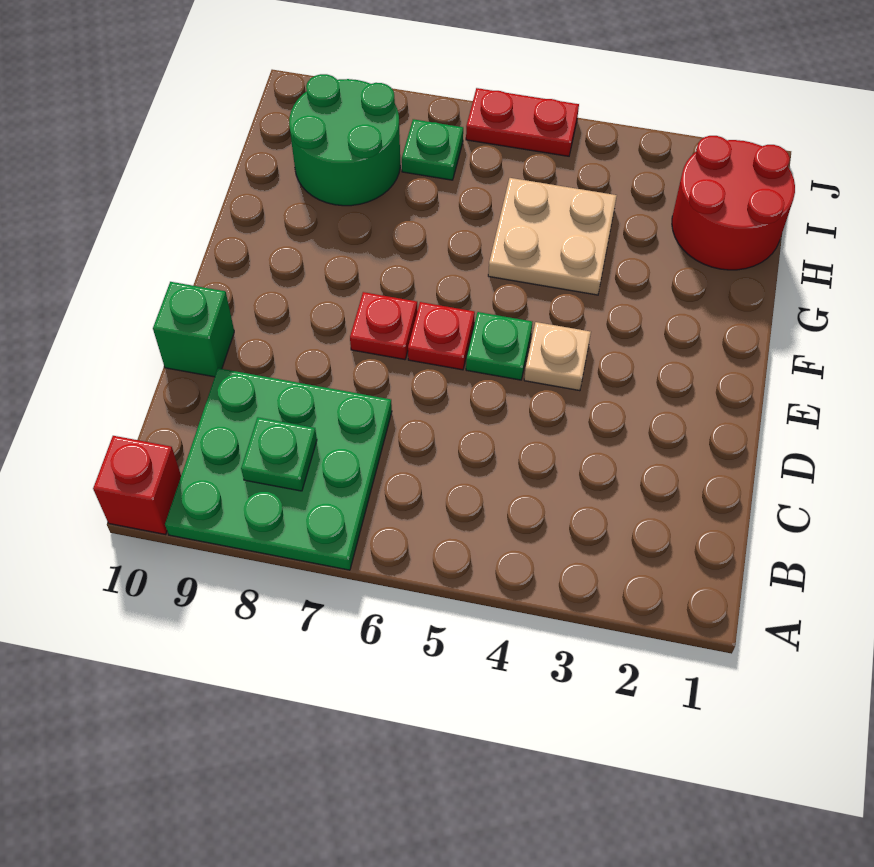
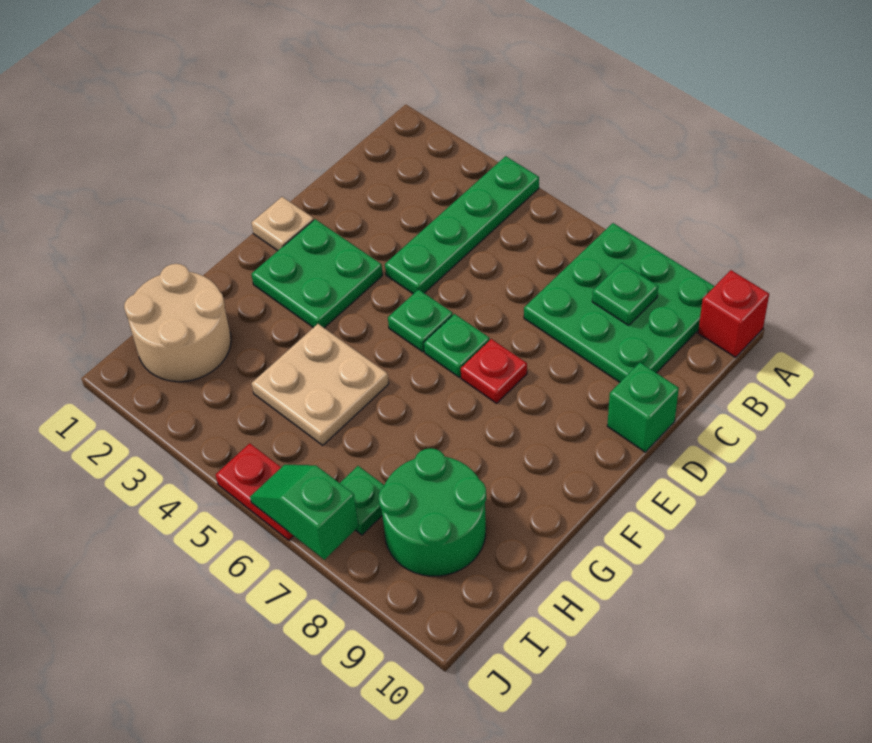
none -> green 1x4 plate [385,156,539,294]
none -> green 2x2 plate [251,219,383,328]
tan 1x1 plate [524,322,591,391] -> tan 1x1 plate moved to [251,197,314,251]
red 1x1 plate [408,302,475,370] -> green 1x1 plate [424,314,489,377]
red 2x2 round brick [672,136,795,270] -> tan 2x2 round brick [124,264,231,382]
none -> green 1x2 slope [250,465,359,560]

